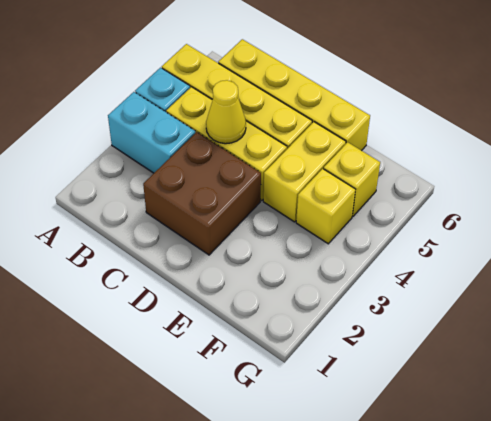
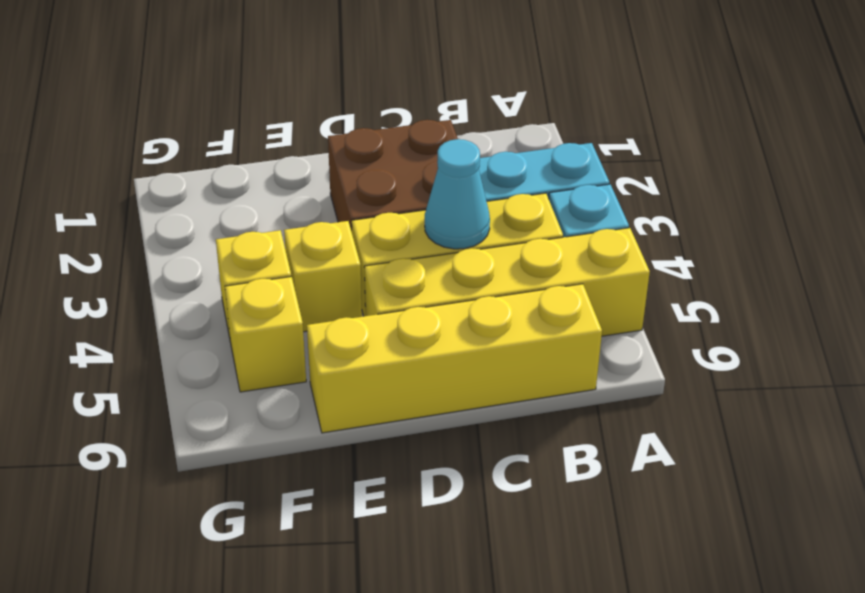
yellow 1x1 cone [206,80,246,144] -> cyan 1x1 cone [425,139,490,249]
yellow 1x2 brick [263,122,346,222] -> yellow 1x1 brick [284,221,362,332]

